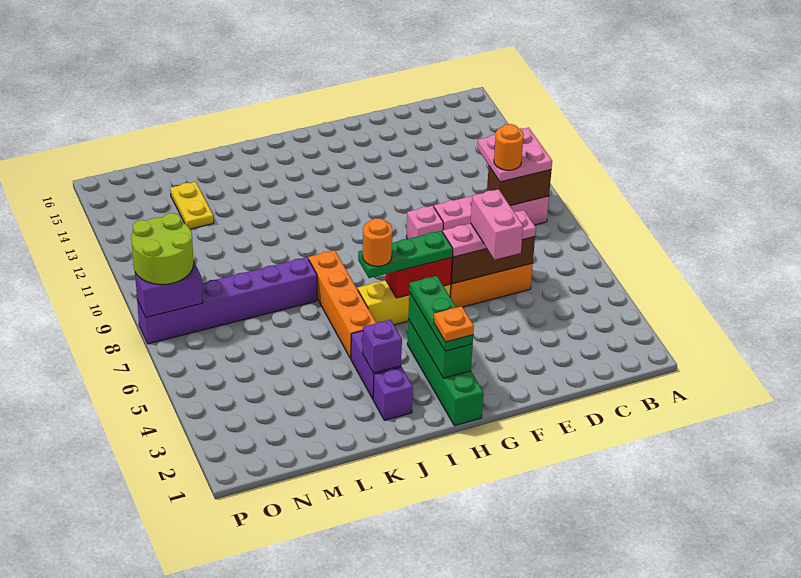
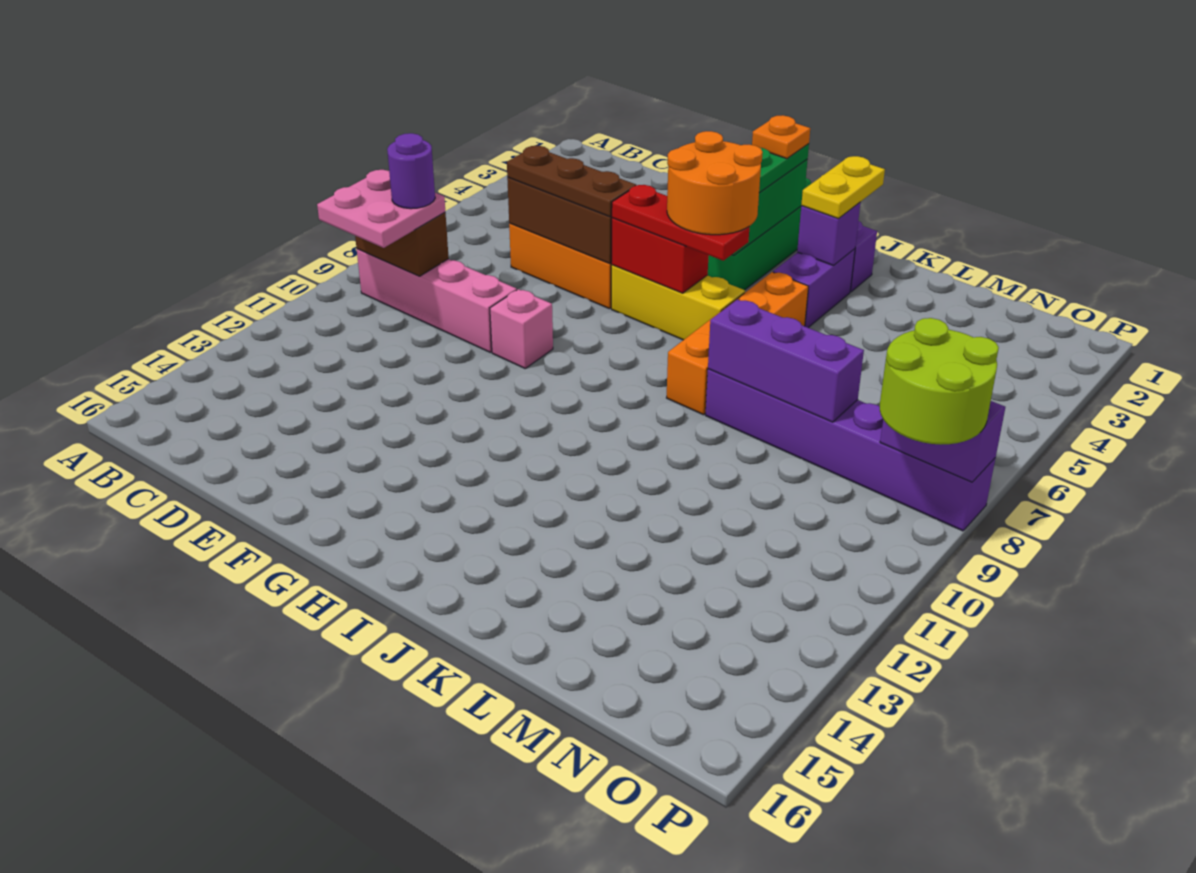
orange 1x1 round brick [494,124,524,170] -> purple 1x1 round brick [387,133,435,209]
pink 1x3 plate [443,210,536,257] -> brown 1x3 plate [507,146,636,217]
pink 1x2 brick [471,189,523,260] -> none
green 1x3 plate [358,231,453,278] -> red 1x3 plate [612,185,749,261]
orange 1x1 round brick [363,218,393,266] -> orange 2x2 round brick [667,131,763,235]
none -> purple 1x3 brick [708,300,864,422]
yellow 1x2 plate [170,182,214,229] -> yellow 1x2 plate moved to [801,156,885,218]

